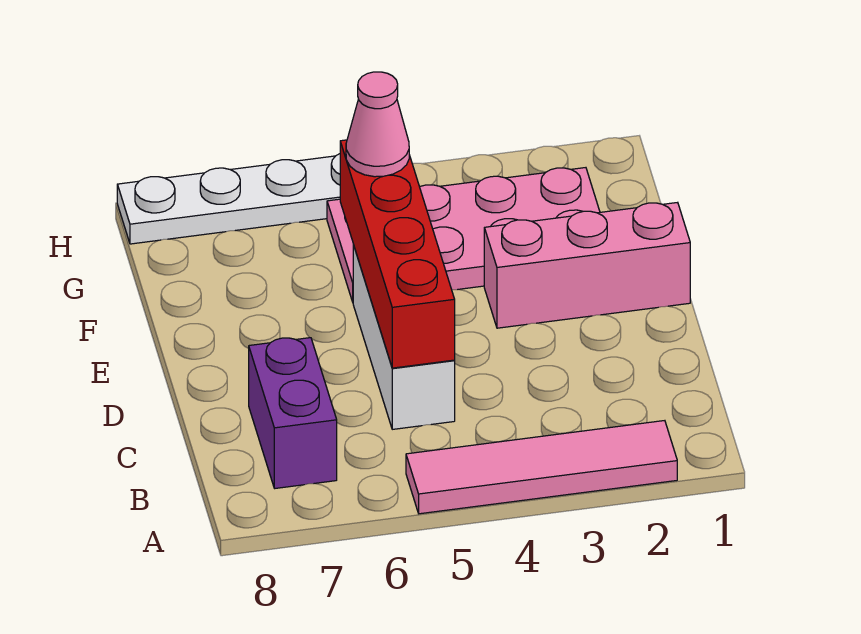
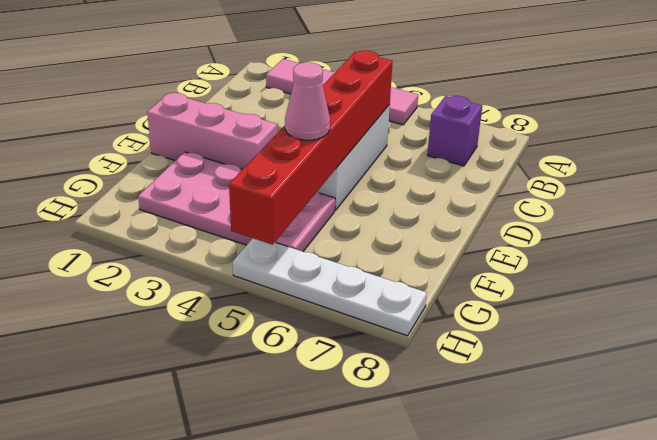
purple 1x2 brick [249,338,337,488] -> purple 1x1 brick [427,96,482,166]
red 1x4 brick [340,140,455,368] -> red 1x6 brick [229,50,393,245]

